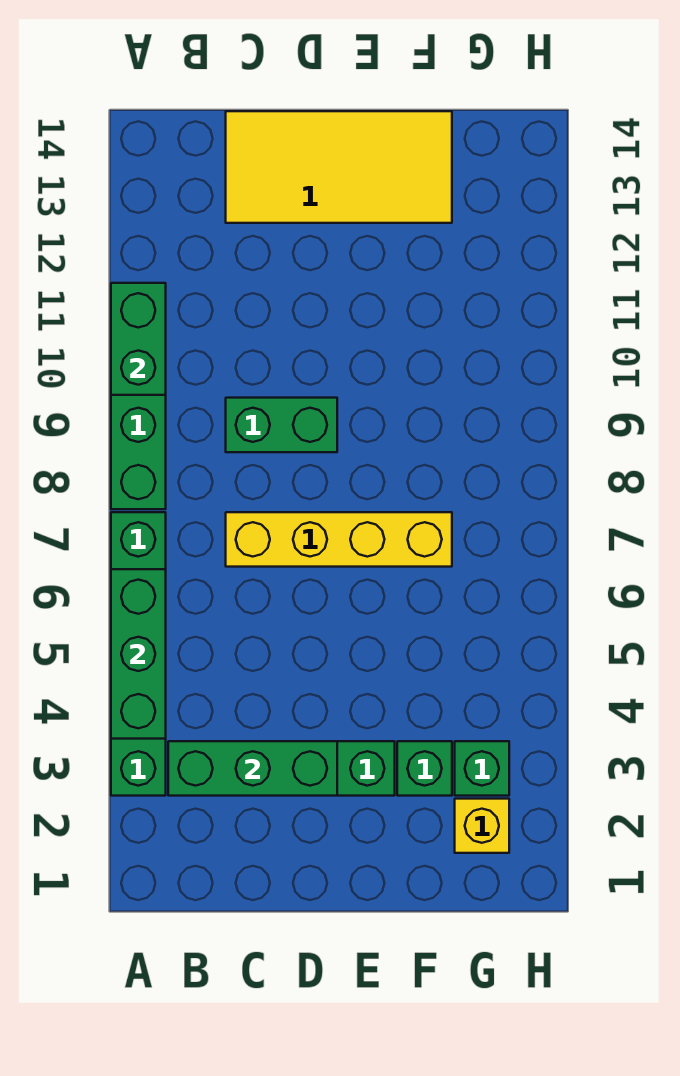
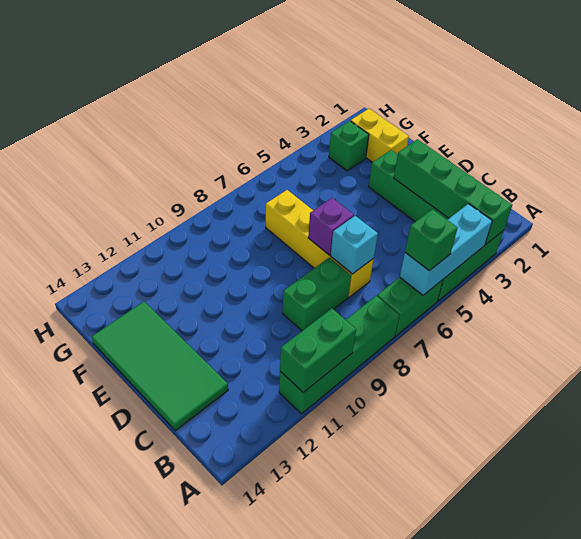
green 1x3 brick [111,569,166,739] -> cyan 1x3 brick [400,204,492,295]
green 1x3 brick [168,741,337,796] -> green 1x4 brick [394,139,512,245]
none -> cyan 1x1 brick [331,216,378,274]
green 1x2 brick [226,398,337,452] -> green 1x2 brick turned to [283,257,351,331]
yellow 2x4 tile [226,111,452,223] -> green 2x4 tile [92,302,228,431]
none -> purple 1x1 brick [308,198,354,255]
green 1x1 brick [397,741,452,796] -> green 1x1 brick moved to [405,209,458,271]
yellow 1x1 brick [455,799,509,853] -> yellow 1x2 brick [351,109,409,162]

